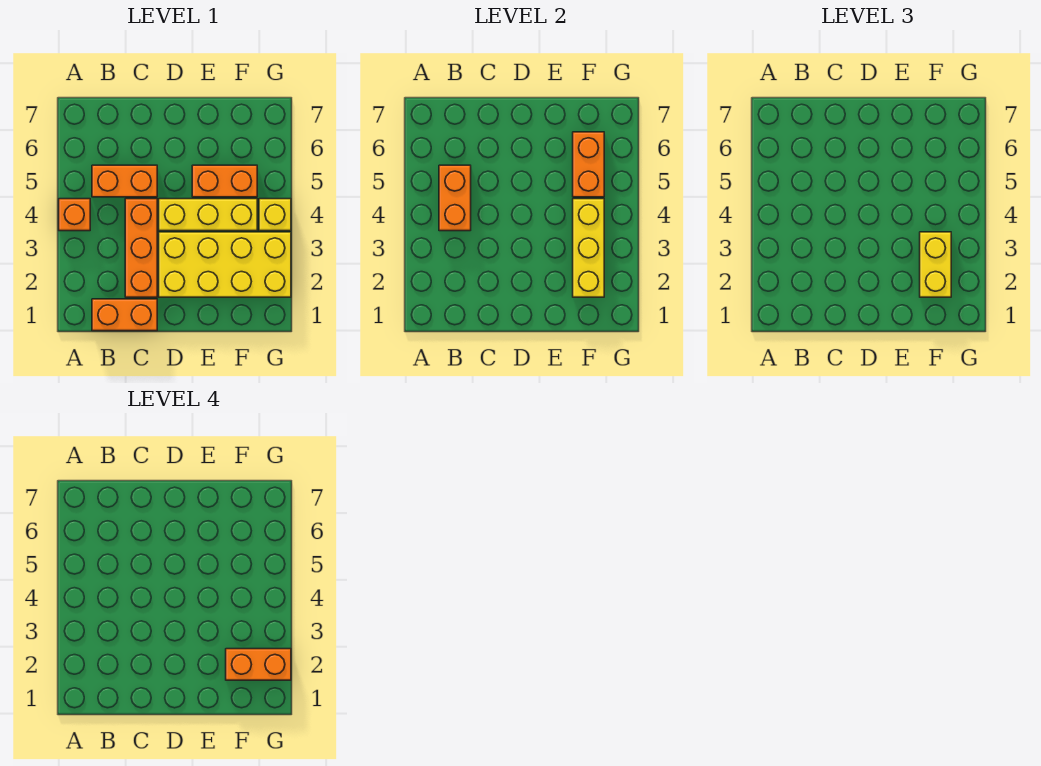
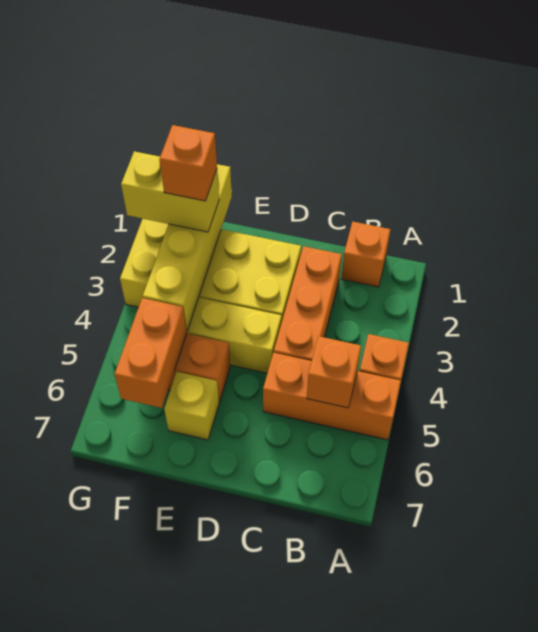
orange 1x2 brick [92,299,157,331] -> orange 1x1 brick [341,222,391,287]
orange 1x2 brick [439,165,471,231] -> orange 1x1 brick [307,336,361,408]
orange 1x2 brick [92,165,157,197] -> orange 1x3 brick [263,353,401,440]
yellow 1x3 brick [573,199,604,297] -> yellow 1x4 brick [143,164,232,331]
yellow 1x2 brick [920,232,951,297] -> yellow 1x2 brick turned to [121,151,219,232]
orange 1x2 brick [226,649,291,680] -> orange 1x1 brick [160,125,217,201]
yellow 1x1 brick [259,199,291,231] -> yellow 1x1 brick moved to [164,372,219,440]

